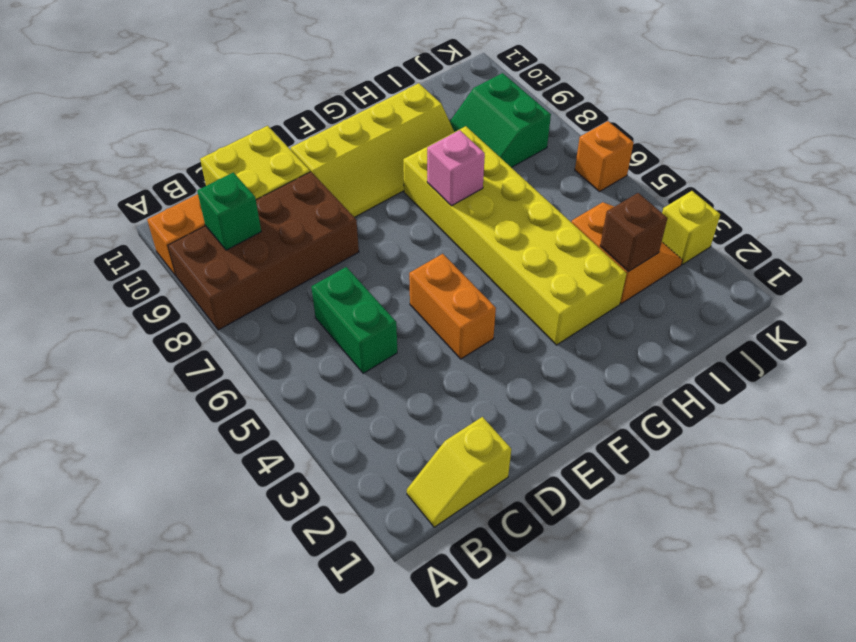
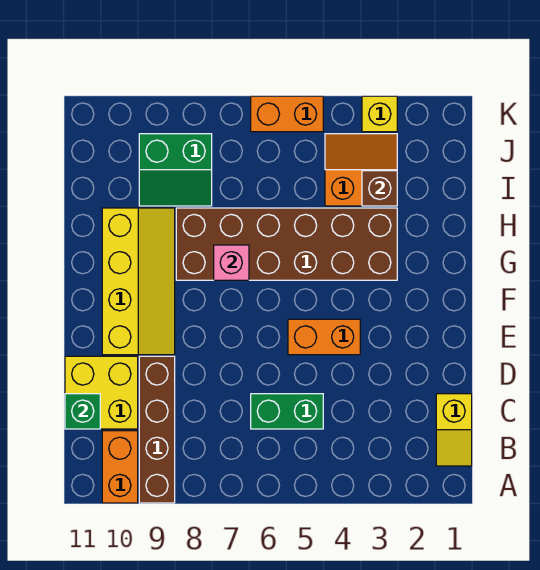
brown 2x4 brick [168,172,359,330] -> brown 1x4 brick [139,356,175,503]
green 1x1 brick [197,172,261,250] -> green 1x1 brick moved to [65,394,100,429]
yellow 2x6 brick [403,126,627,345] -> brown 2x6 brick [176,208,397,280]
orange 1x1 brick [575,121,634,192] -> orange 1x2 brick [251,96,323,132]

